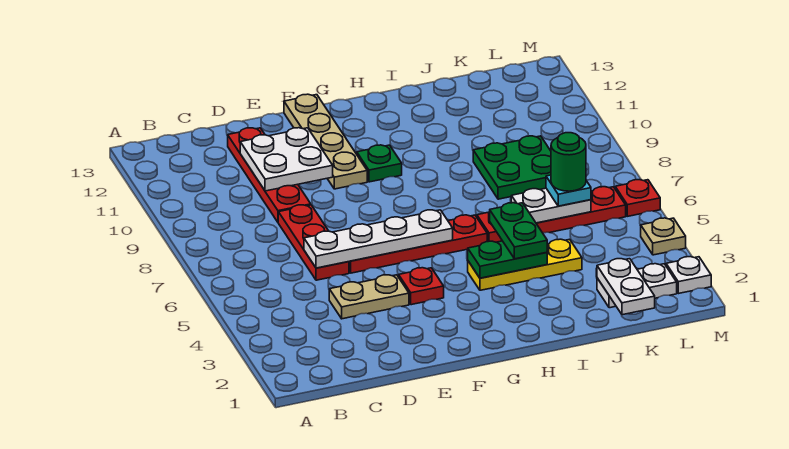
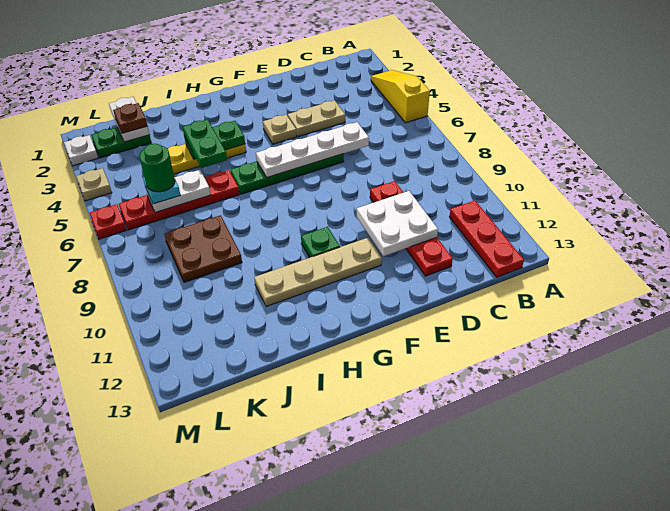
none -> yellow 1x3 slope [371,70,430,123]
red 1x3 plate [278,205,349,280] -> red 1x3 plate moved to [450,201,524,277]
red 1x4 plate [349,215,487,273] -> green 1x4 plate [230,154,344,194]
red 1x1 plate [399,268,444,305] -> tan 1x1 plate [263,115,297,144]
tan 1x4 plate [284,94,367,189] -> tan 1x4 plate turned to [254,237,382,306]
green 2x2 plate [473,136,551,199] -> brown 2x2 plate [164,215,242,282]
white 1x2 plate [597,264,677,308] -> green 1x2 plate [91,127,151,158]
none -> brown 1x1 plate [113,103,147,133]

